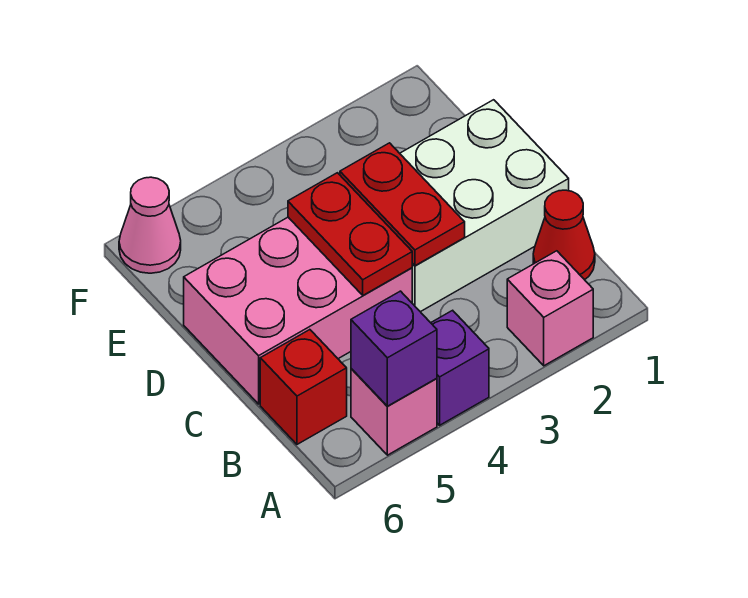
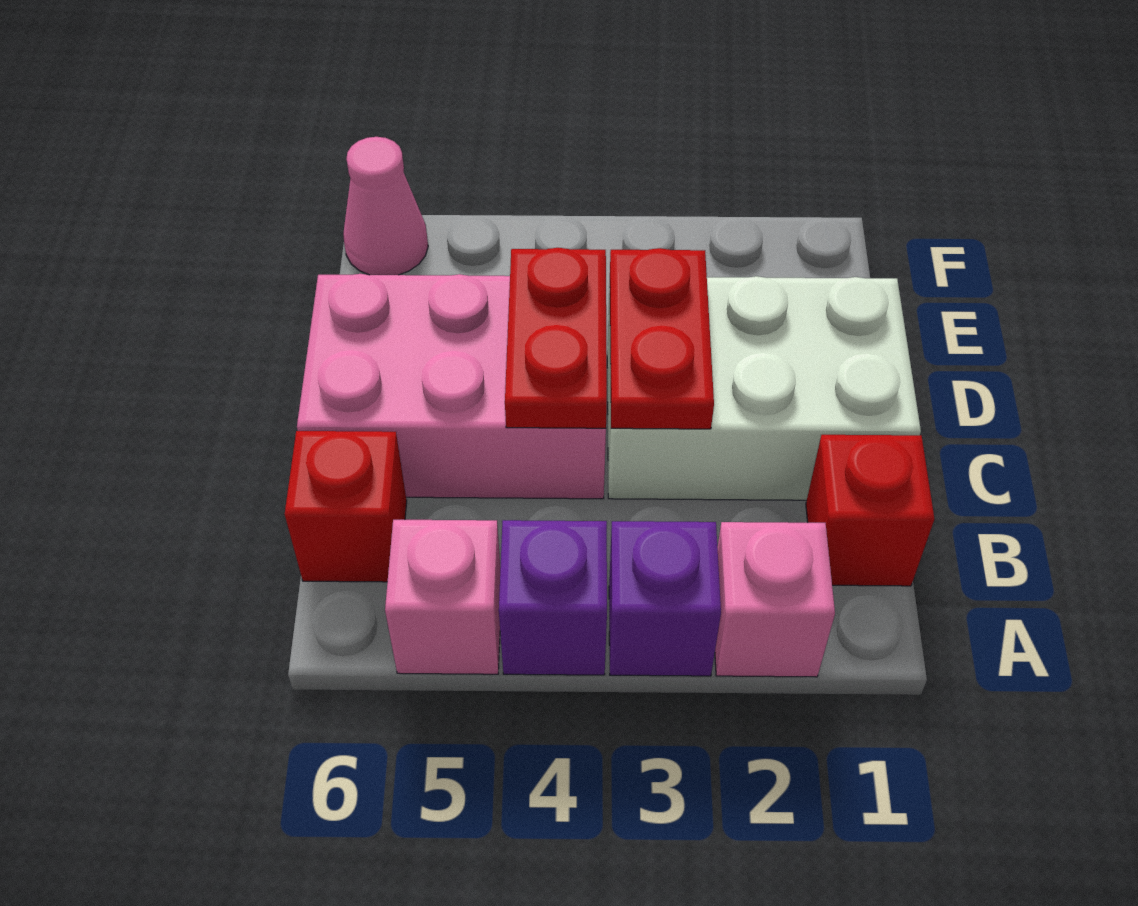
purple 1x1 brick [351,291,437,406] -> purple 1x1 brick moved to [609,521,721,676]
red 1x1 cone [533,190,595,280] -> red 1x1 brick [806,435,934,586]

